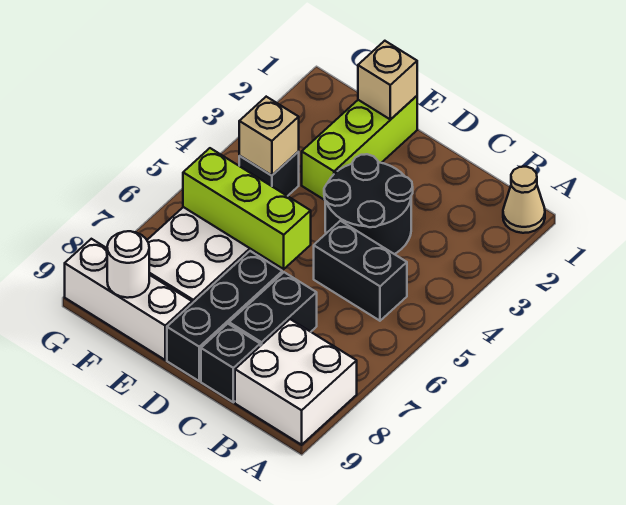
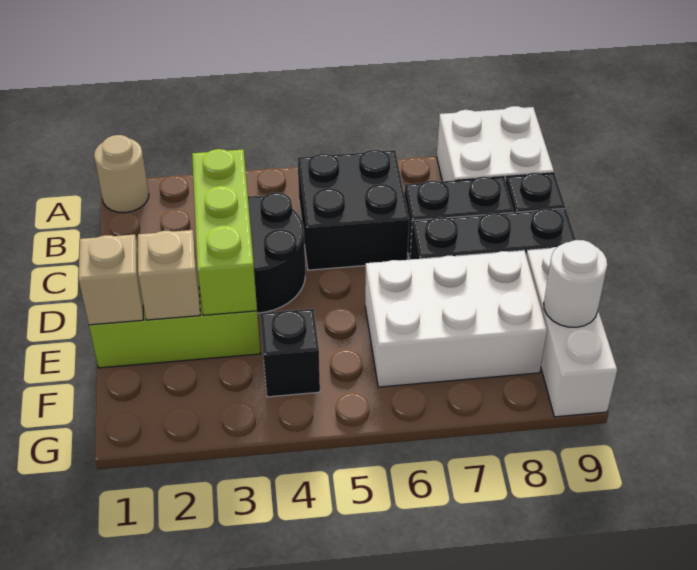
tan 1x1 cone [503,167,545,233] -> tan 1x1 round brick [94,135,149,213]
black 1x2 brick [314,221,407,321] -> black 2x2 brick [298,150,409,270]
lime 1x3 brick [183,148,311,269] -> lime 1x3 brick moved to [192,149,257,315]
tan 1x1 brick [239,97,299,176] -> tan 1x1 brick moved to [138,230,200,320]

